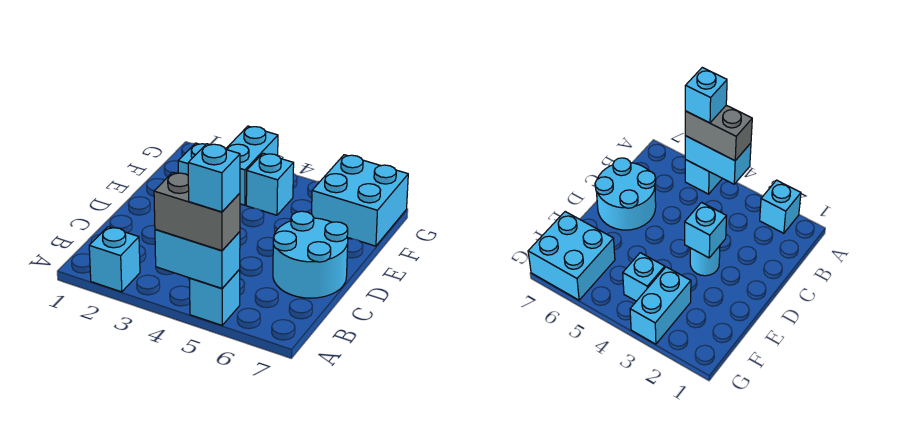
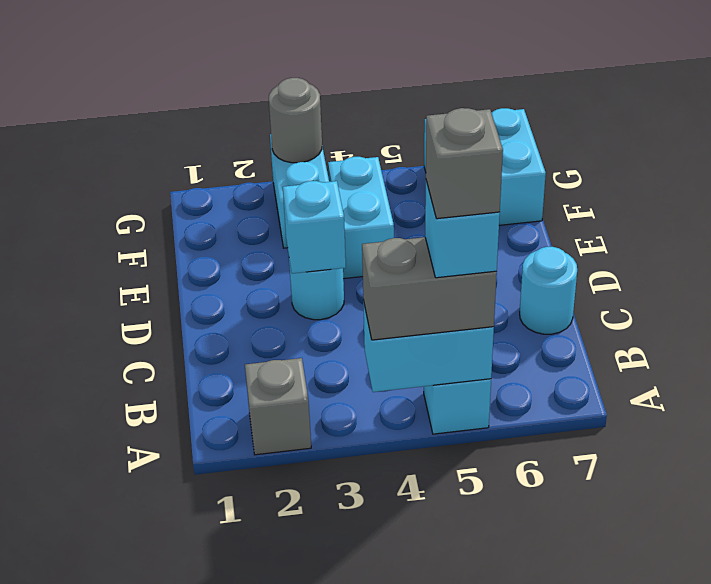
cyan 1x1 brick [89,227,140,292] -> grey 1x1 brick [245,358,311,455]
none -> grey 1x1 brick [426,108,503,219]
cyan 2x2 round brick [273,211,348,298] -> cyan 1x1 round brick [520,247,577,334]
cyan 1x1 brick [246,153,294,215] -> cyan 1x2 brick [328,157,394,279]
none -> grey 1x1 round brick [269,78,322,163]

